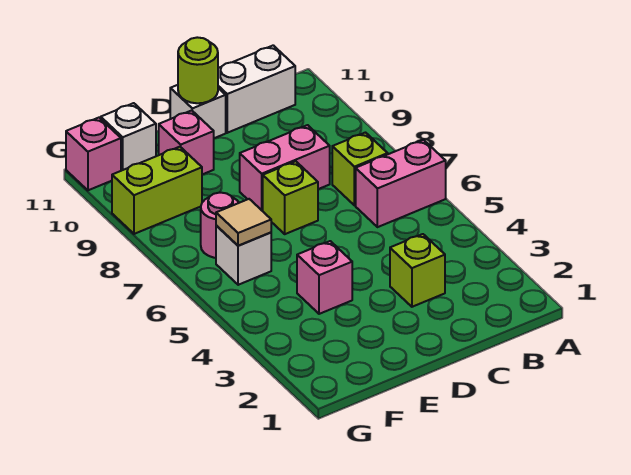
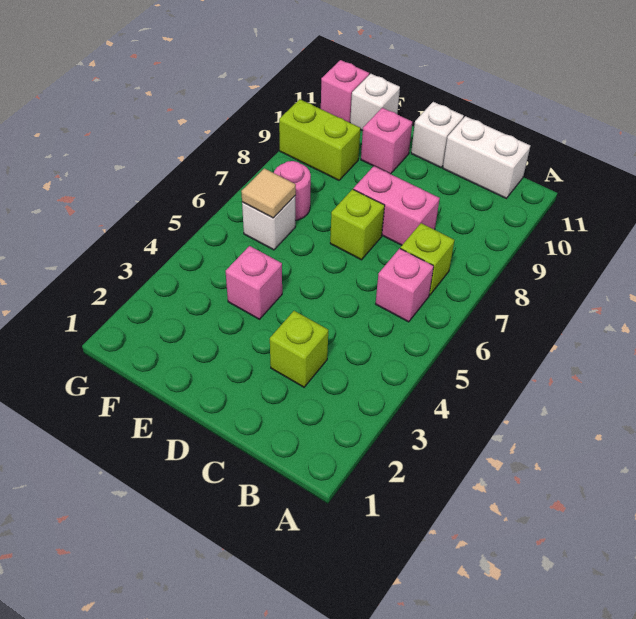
pink 1x2 brick [356,140,446,227] -> pink 1x1 brick [376,248,434,322]
lime 1x1 round brick [178,37,218,103] -> none

